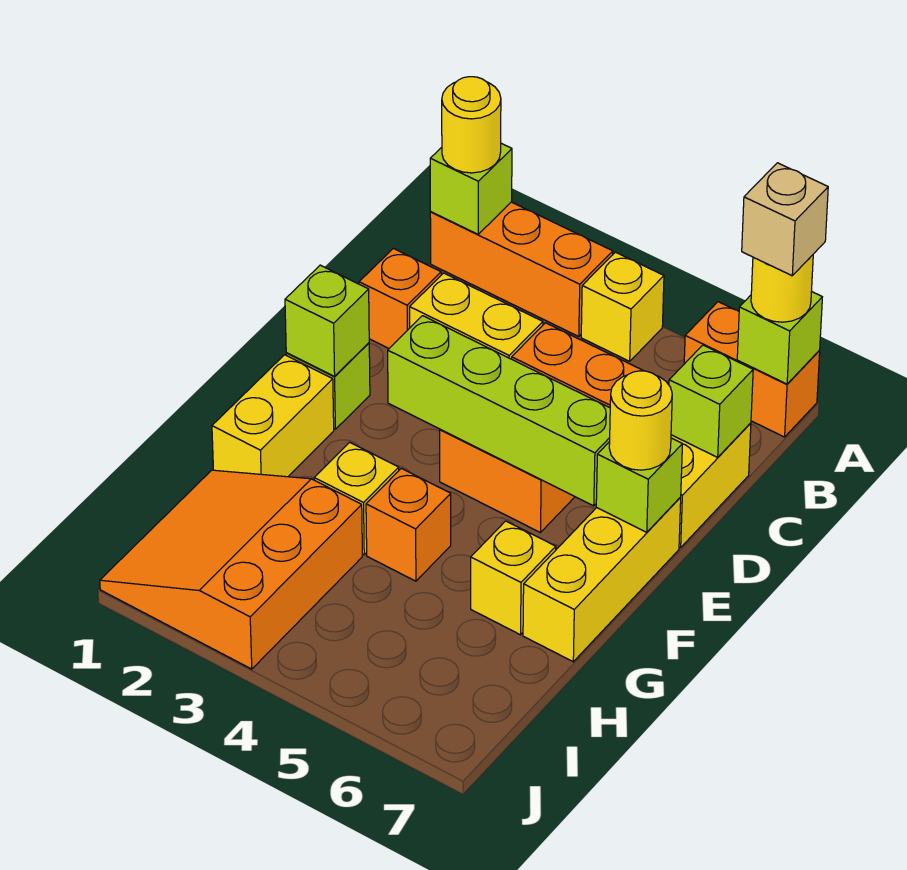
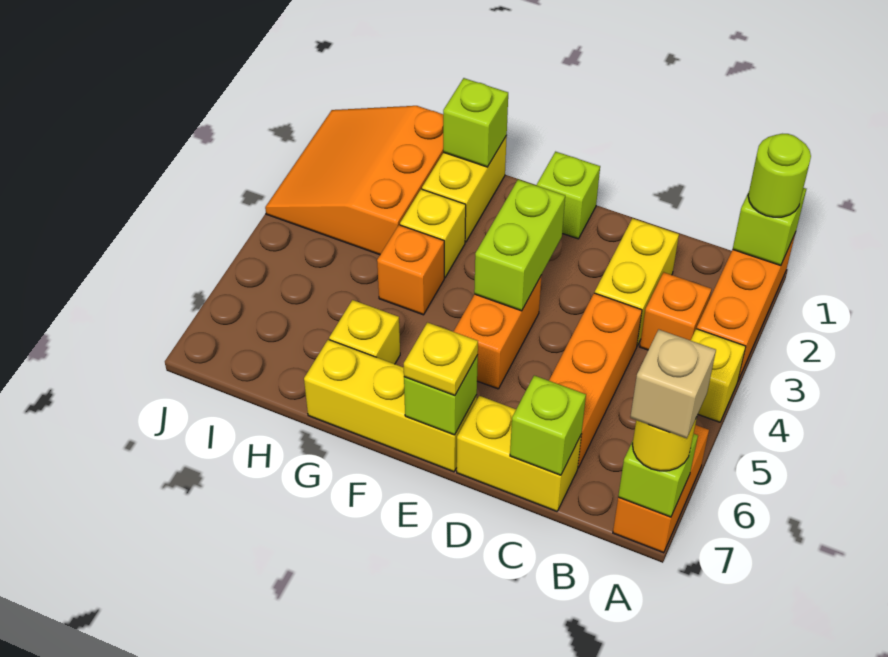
yellow 1x1 round brick [442,77,501,173] -> lime 1x1 round brick [748,134,811,217]
orange 1x1 brick [359,248,441,348] -> orange 1x1 brick moved to [640,272,711,350]
lime 1x1 brick [285,265,369,376] -> lime 1x1 brick moved to [443,78,508,167]
lime 1x4 brick [388,316,610,506] -> lime 1x2 brick [474,180,565,311]
yellow 1x1 round brick [609,371,672,470] -> yellow 1x1 plate [404,322,478,396]
yellow 1x2 brick [212,355,334,477] -> yellow 1x2 brick turned to [422,136,507,242]
orange 3x3 slope [100,470,362,669] -> orange 3x3 slope turned to [265,106,443,255]

